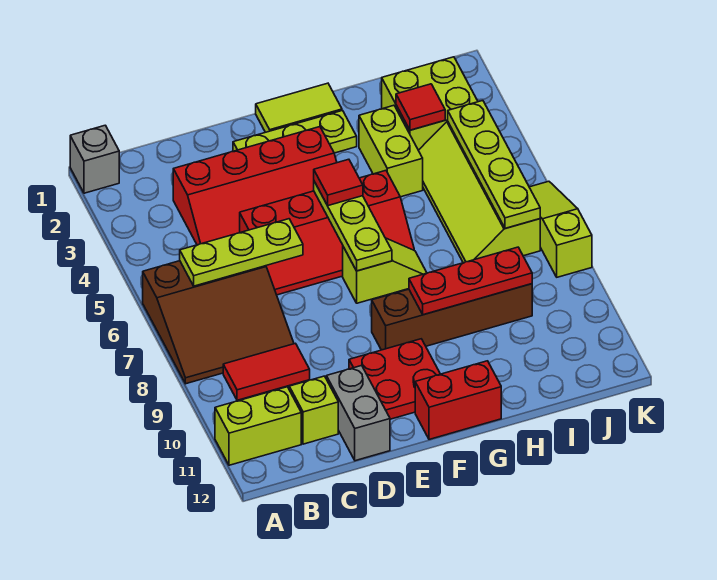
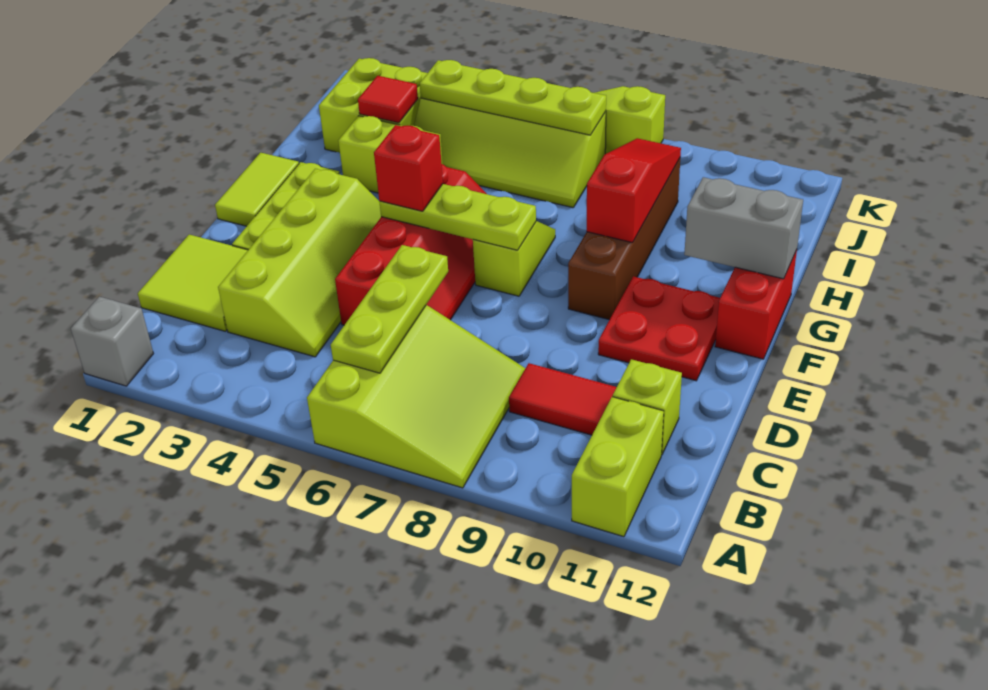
brown 3x3 slope [143,261,294,384] -> lime 3x3 slope [307,305,525,488]
red 1x2 tile [223,343,310,400] -> red 1x2 tile turned to [509,363,617,435]
none -> lime 2x2 tile [138,235,248,331]
red 2x4 slope [173,127,337,245] -> lime 2x4 slope [218,169,381,357]
grey 1x2 brick [326,366,390,461] -> grey 1x2 brick moved to [684,177,803,279]
red 1x1 tile [314,159,363,206] -> red 1x1 brick [374,125,443,211]
red 1x3 plate [409,247,532,315] -> red 1x3 slope [587,138,681,243]

